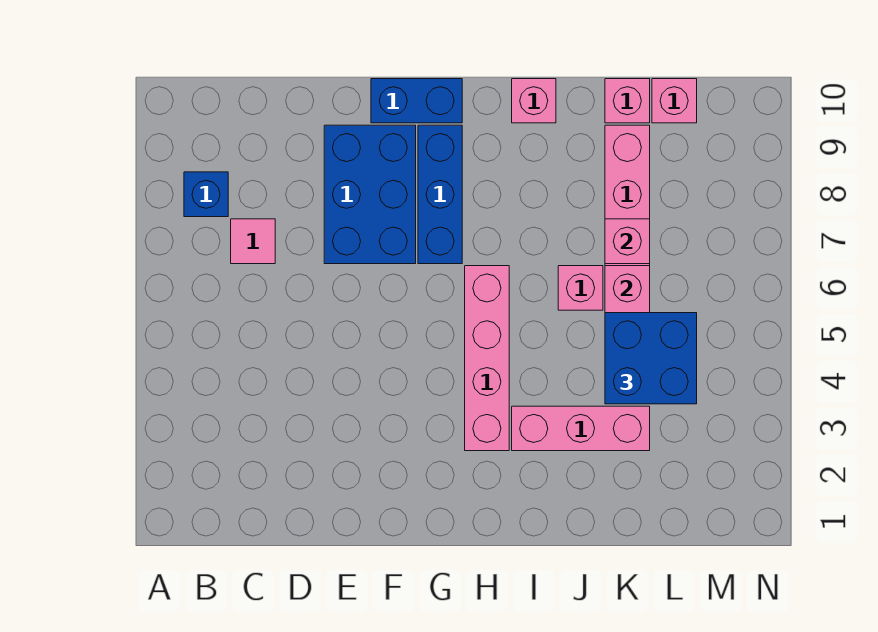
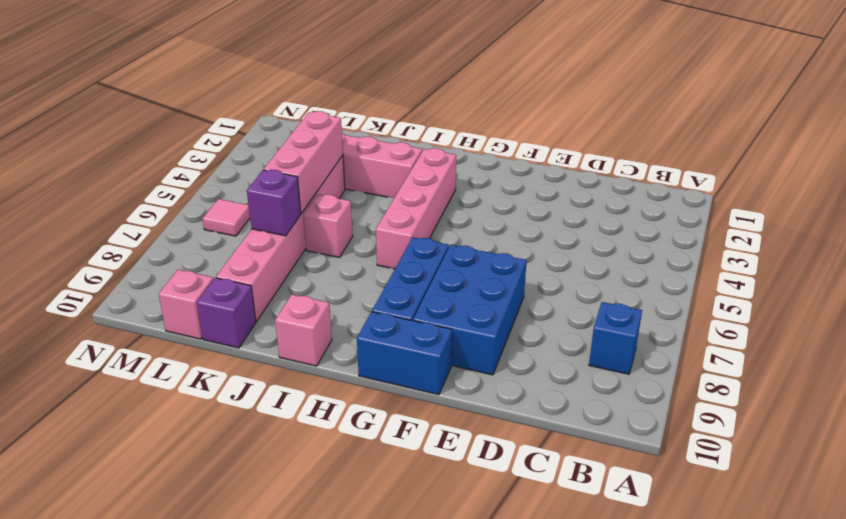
pink 1x1 tile [231,219,275,264] -> pink 1x1 tile moved to [203,199,250,236]
blue 2x2 brick [605,313,697,404] -> none
pink 1x1 brick [605,219,650,264] -> purple 1x1 brick [247,170,301,236]
pink 1x1 brick [605,79,650,123] -> purple 1x1 brick [197,278,256,348]

